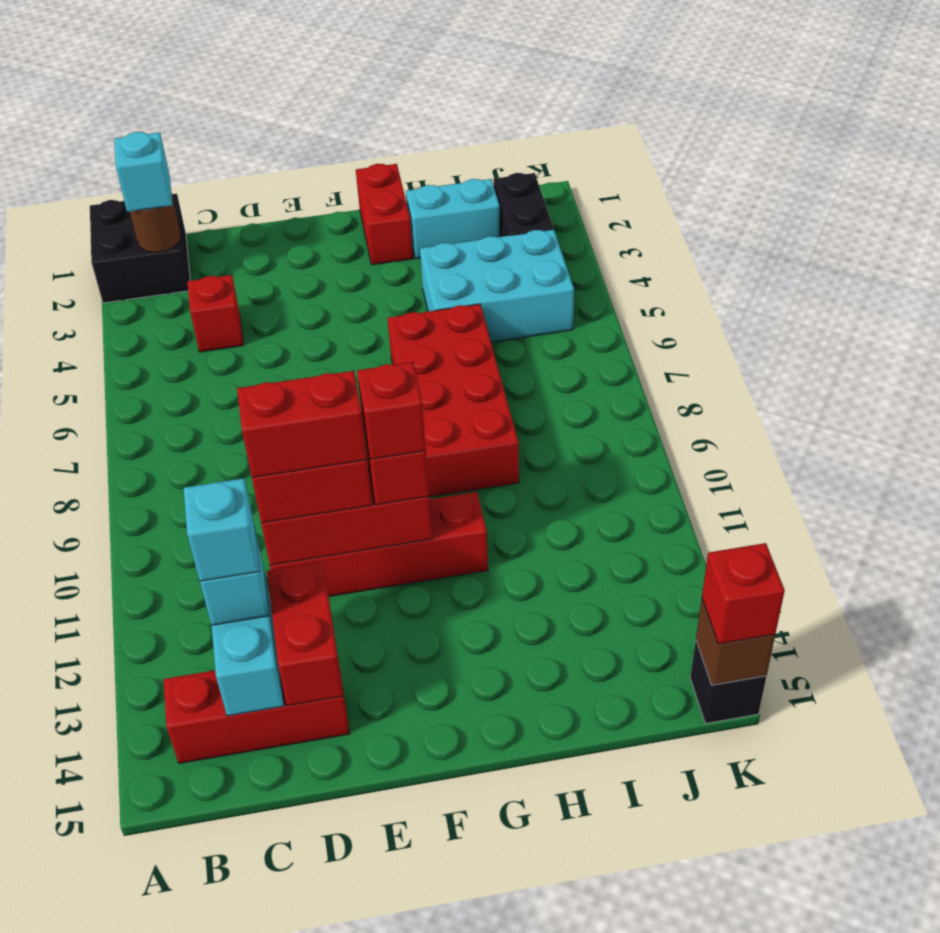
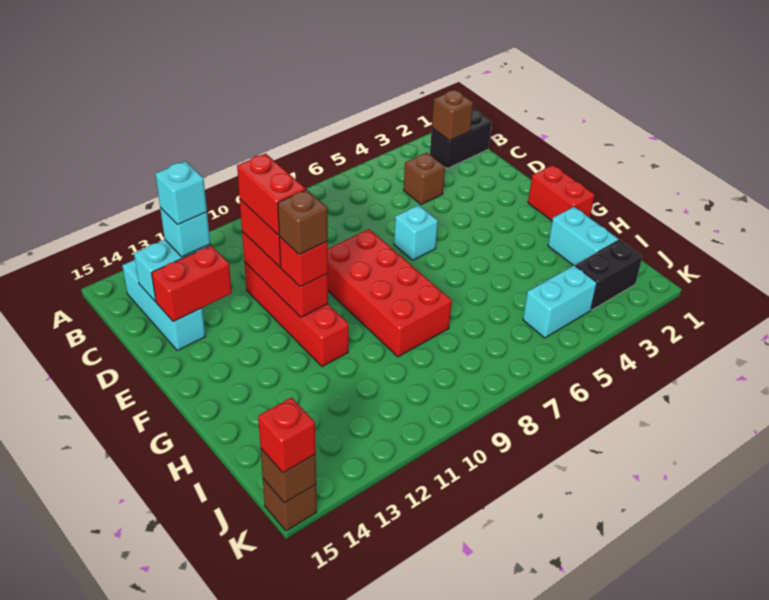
black 2x2 brick [90,194,190,303] -> black 1x2 brick [430,109,492,169]
brown 1x1 round brick [130,193,181,253] -> brown 1x1 brick [432,90,473,141]
cyan 1x1 brick [114,132,172,212] -> cyan 1x1 brick moved to [394,205,438,260]
red 1x3 brick [164,667,350,763] -> cyan 1x3 brick [122,260,205,351]
red 1x1 brick [187,275,243,352] -> brown 1x1 brick [404,153,445,204]
red 1x1 brick [357,362,426,459] -> brown 1x1 brick [278,190,328,255]
red 1x2 brick [356,164,413,265] -> red 1x2 brick turned to [528,165,595,221]
red 2x4 brick [388,304,519,497] -> red 2x4 brick turned to [328,229,452,357]
cyan 2x3 brick [420,229,574,342] -> cyan 1x2 brick [523,265,597,338]
black 1x1 brick [690,641,767,724] -> brown 1x1 brick [263,479,317,531]

